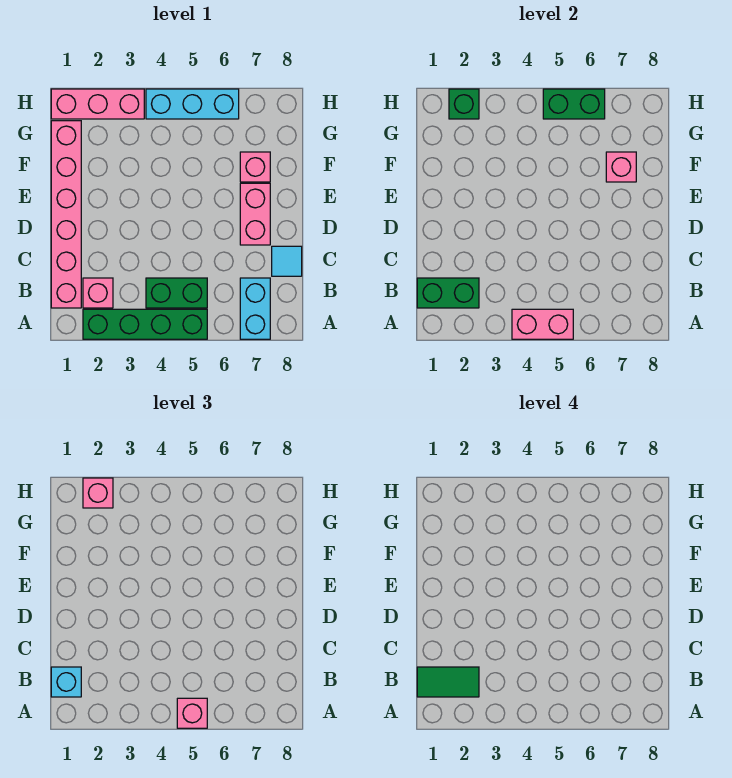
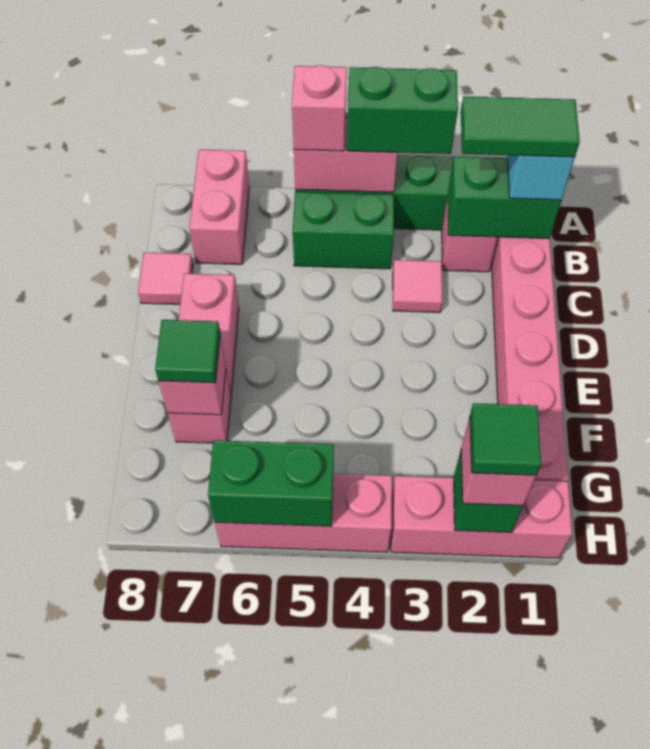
none -> green 1x2 brick [347,67,458,154]
cyan 1x2 brick [240,278,270,339] -> pink 1x2 brick [189,150,249,264]
none -> pink 1x1 tile [393,260,443,312]
cyan 1x1 tile [272,246,302,276] -> pink 1x1 tile [138,252,193,304]
none -> green 1x1 tile [155,320,220,383]
none -> green 1x1 tile [470,403,541,475]
cyan 1x3 brick [146,89,239,119] -> pink 1x3 brick [215,474,392,552]

